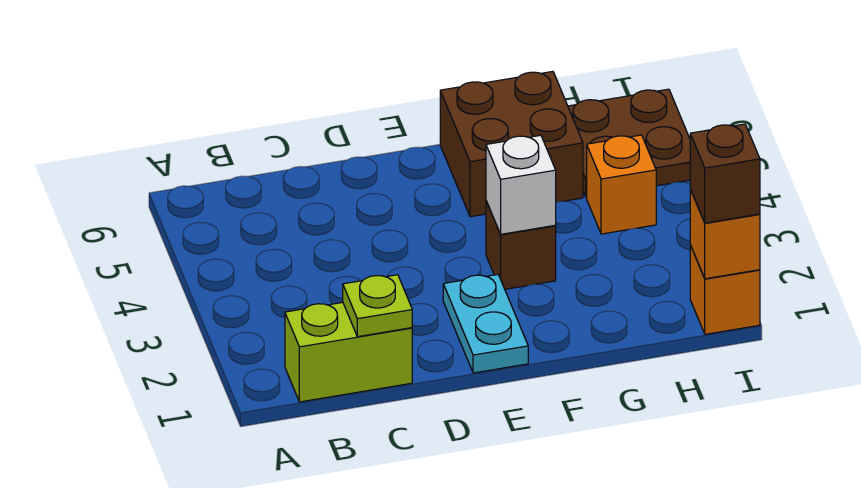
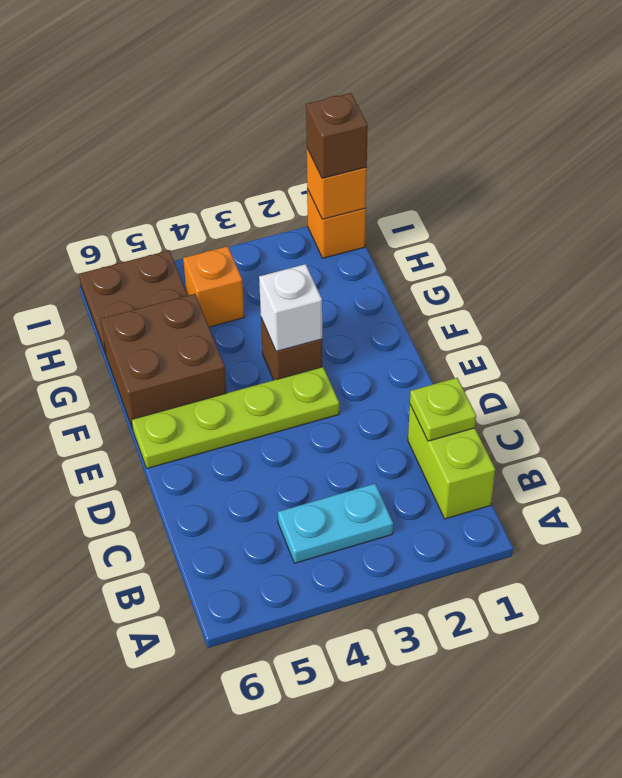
cyan 1x2 plate [443,275,528,373] -> cyan 1x2 plate moved to [278,484,393,563]
none -> lime 1x4 plate [132,367,339,468]

